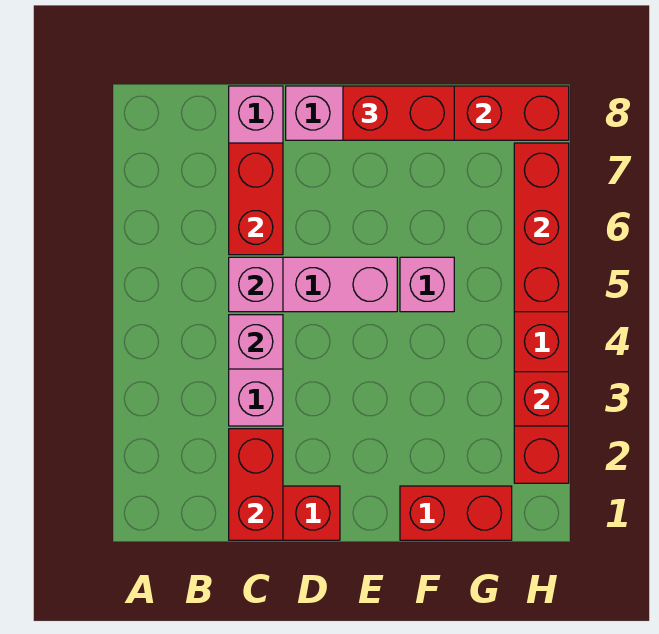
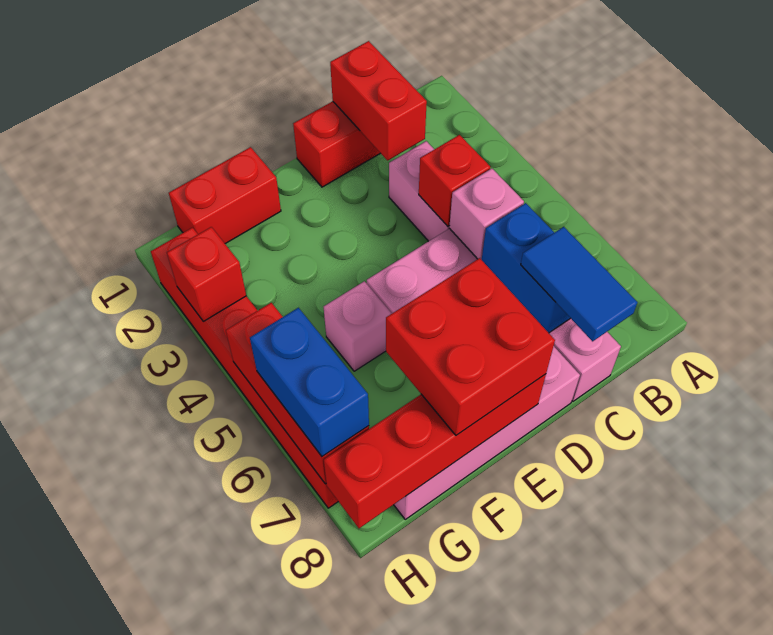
pink 1x1 brick [229,315,283,369] -> red 1x1 brick [419,135,490,226]
red 1x2 brick [229,143,283,255] -> blue 1x2 brick [482,203,570,333]
none -> blue 1x2 tile [521,227,637,341]
red 1x2 brick [343,86,454,140] -> red 2x2 brick [386,258,555,435]
none -> blue 1x2 brick [250,308,369,456]

